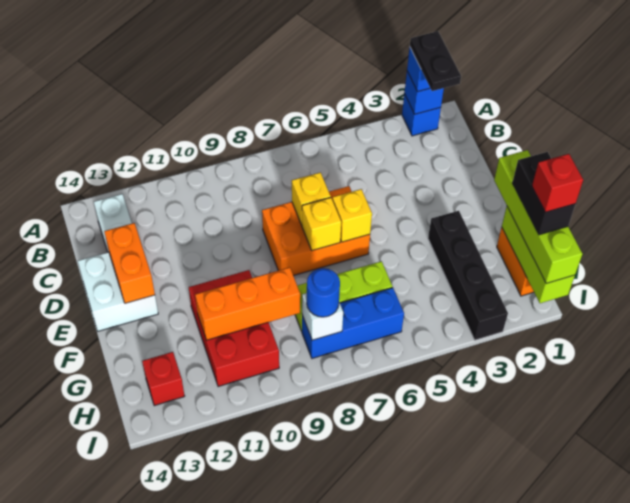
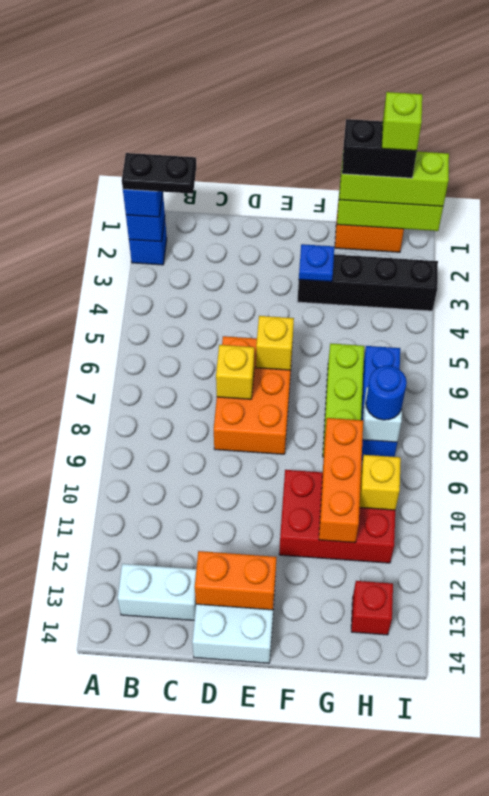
yellow 1x1 brick [302,198,341,251] -> yellow 1x1 brick moved to [360,455,401,510]
lime 1x4 brick [494,150,582,283] -> lime 1x3 brick [339,152,449,206]
none -> blue 1x1 plate [299,244,334,282]
red 1x1 brick [532,154,583,212] -> lime 1x1 brick [382,92,422,151]

